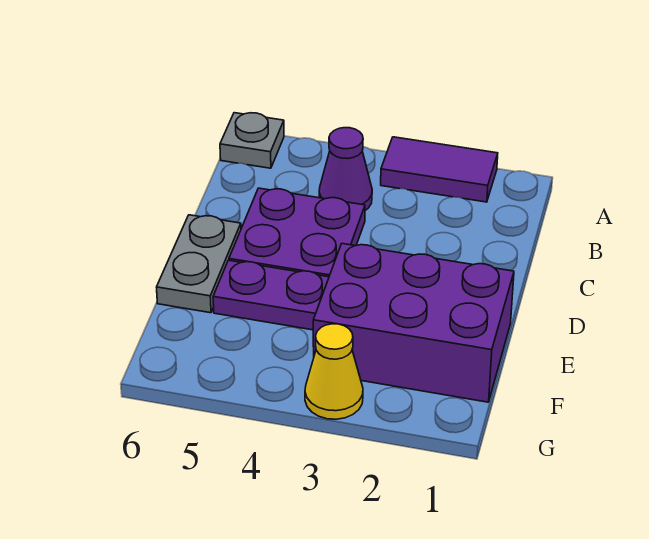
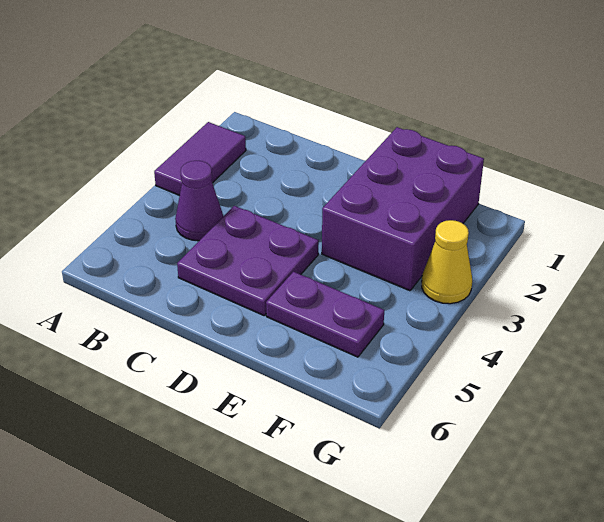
grey 1x1 plate [220,113,284,168] -> none
grey 1x2 plate [157,215,241,313] -> none
purple 1x2 plate [213,260,329,330] -> purple 1x2 plate turned to [266,272,384,357]

